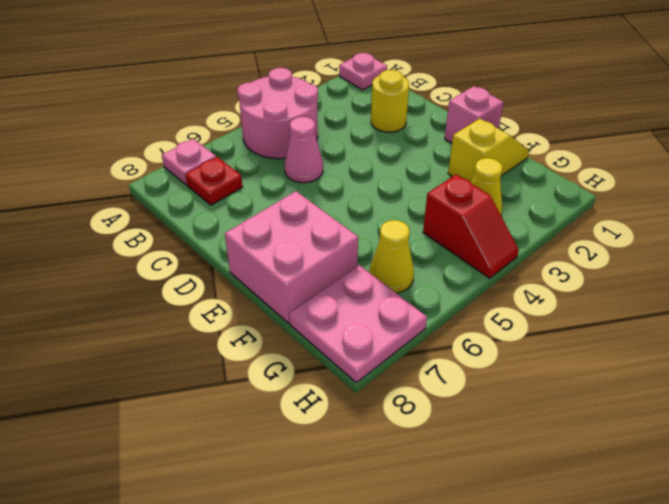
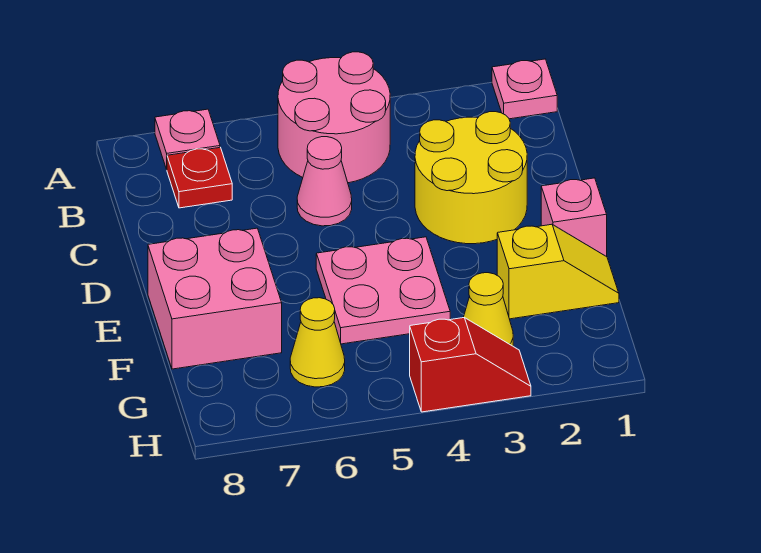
yellow 1x1 round brick [371,70,409,132] -> yellow 2x2 round brick [415,112,527,244]
red 1x2 slope [423,174,519,278] -> red 1x2 slope turned to [410,318,531,412]
pink 2x2 plate [289,265,427,383] -> pink 2x2 plate moved to [316,237,450,344]

